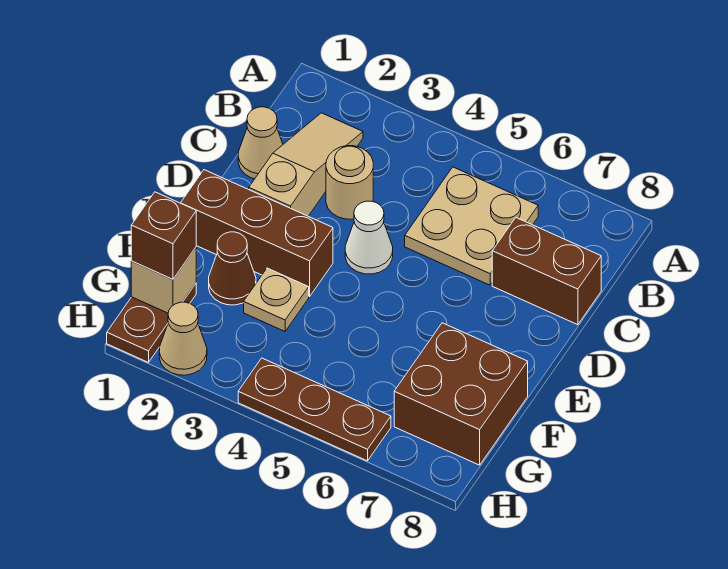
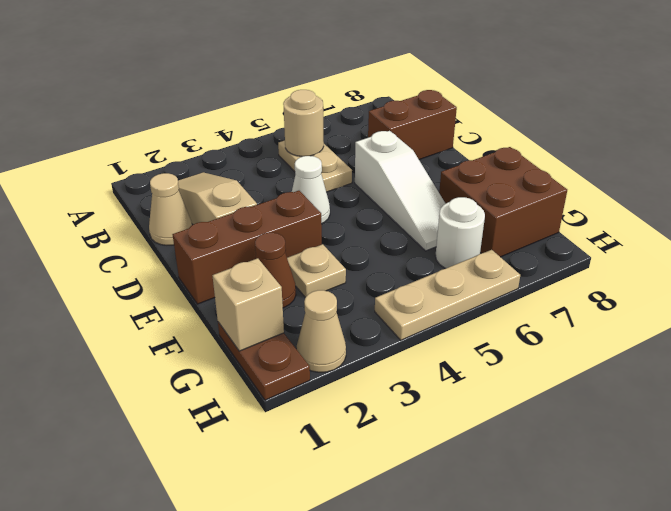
tan 2x2 plate [405,167,538,285] -> tan 1x2 plate [278,140,352,192]
tan 1x1 round brick [326,146,373,219] -> tan 1x1 round brick moved to [283,90,324,157]
none -> white 1x3 slope [355,131,446,251]
brown 1x1 brick [131,192,196,279] -> none
none -> white 1x1 round brick [435,197,485,269]
brown 1x3 plate [238,358,391,461] -> tan 1x3 plate [375,250,520,340]

